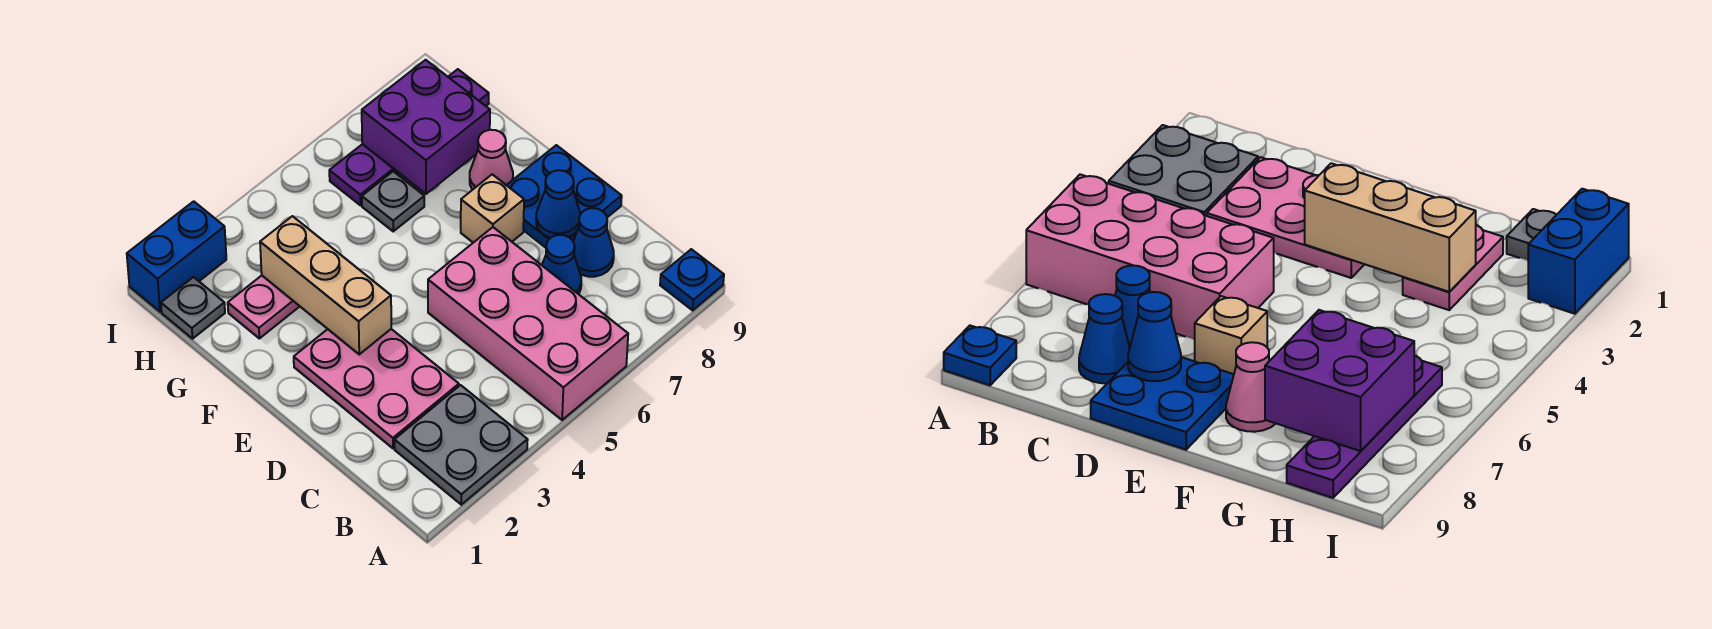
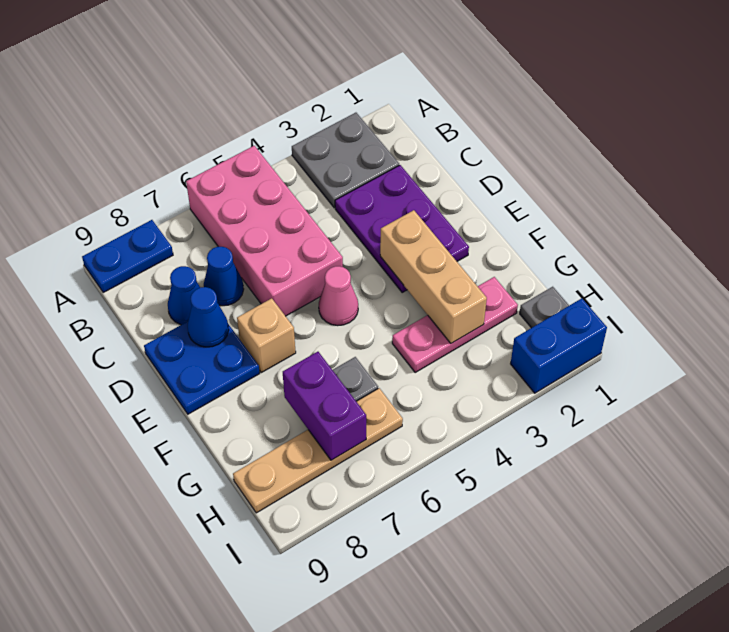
blue 1x1 plate [660,249,724,310] -> blue 1x2 plate [82,220,173,293]
pink 2x3 plate [294,329,459,448] -> purple 2x3 plate [335,165,469,292]
pink 1x1 cone [470,130,513,189] -> pink 1x1 cone moved to [319,266,358,326]
pink 1x2 plate [228,276,300,338] -> pink 1x3 plate [392,277,518,373]
purple 2x2 brick [362,60,490,194] -> purple 1x2 brick [283,352,366,460]
purple 1x4 plate [329,69,489,205] -> tan 1x4 plate [233,388,403,513]

